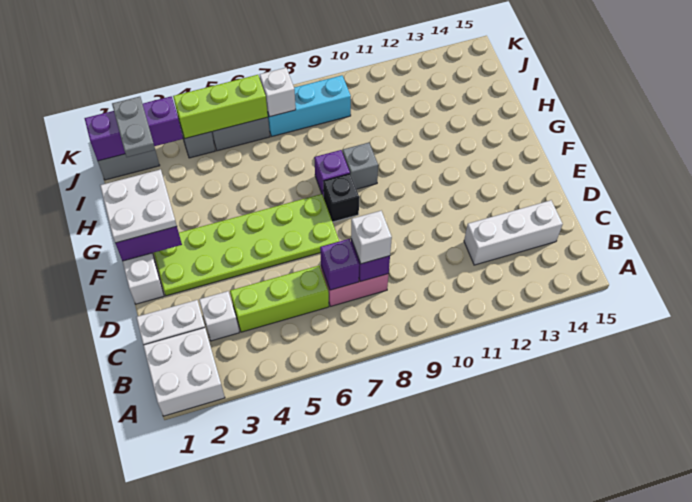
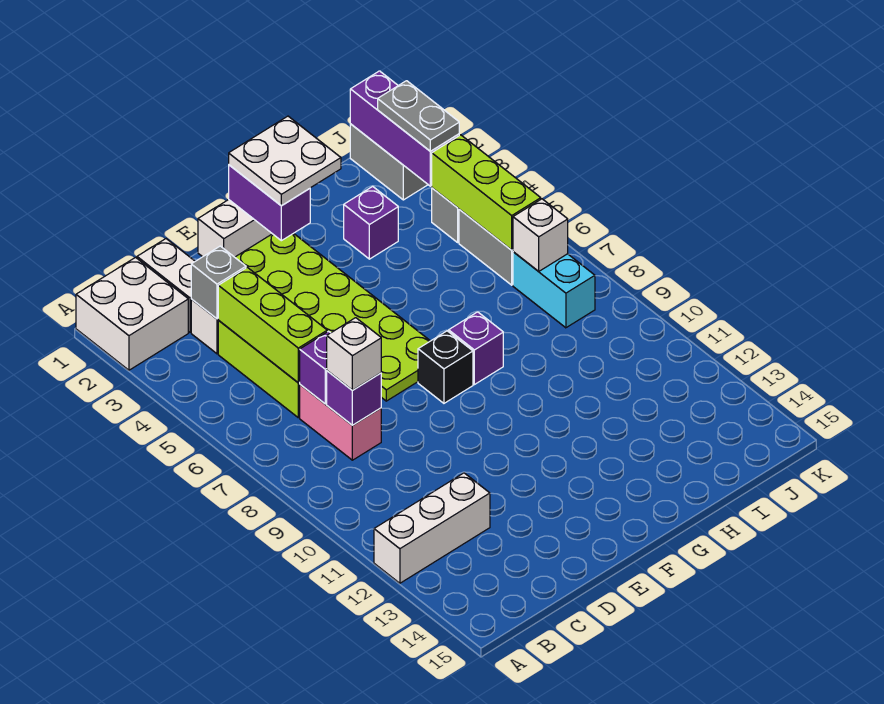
none -> lime 1x3 brick [218,267,327,383]
white 1x3 brick [464,200,563,265] -> white 1x3 brick turned to [374,473,490,583]
grey 1x1 brick [343,143,378,189] -> grey 1x1 brick moved to [191,246,246,319]
none -> purple 1x1 brick [344,186,398,259]
grey 1x2 plate [112,97,155,157] -> grey 1x2 plate turned to [378,81,459,151]
cyan 1x3 brick [268,75,351,136] -> cyan 1x2 brick [513,252,595,328]

